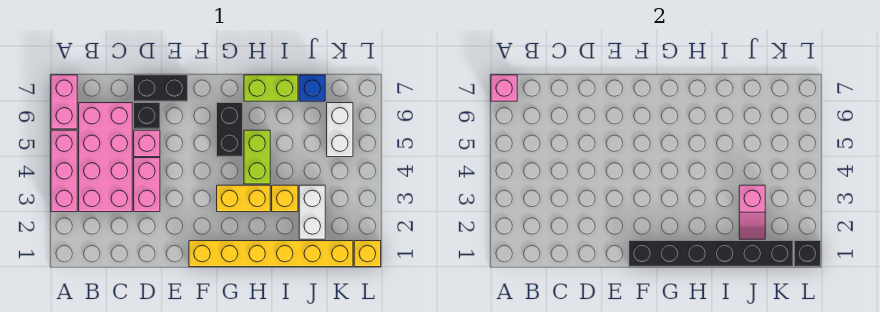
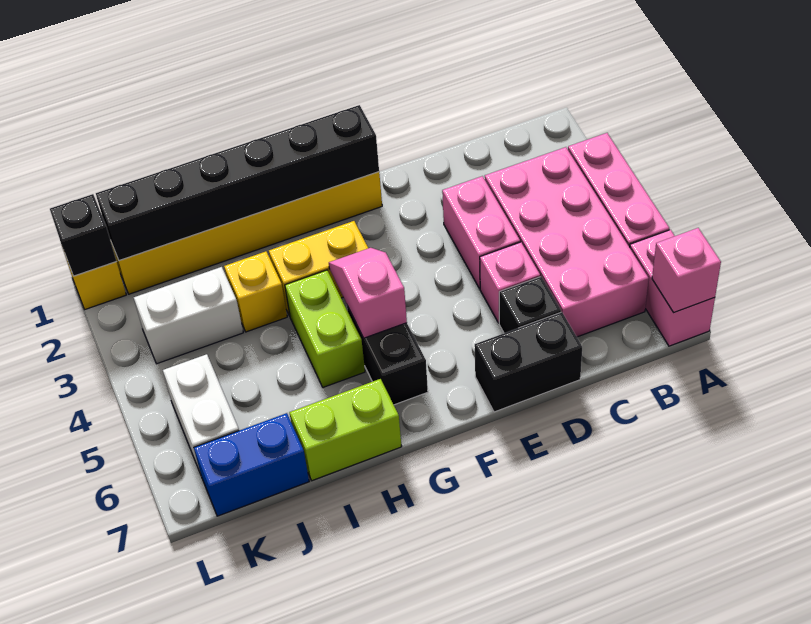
white 1x2 brick [299,185,325,239] -> white 1x2 brick turned to [134,267,243,364]
pink 1x2 slope [739,185,765,239] -> pink 1x2 slope moved to [329,248,407,338]
blue 1x1 brick [299,75,325,101] -> blue 1x2 brick [194,413,309,516]

